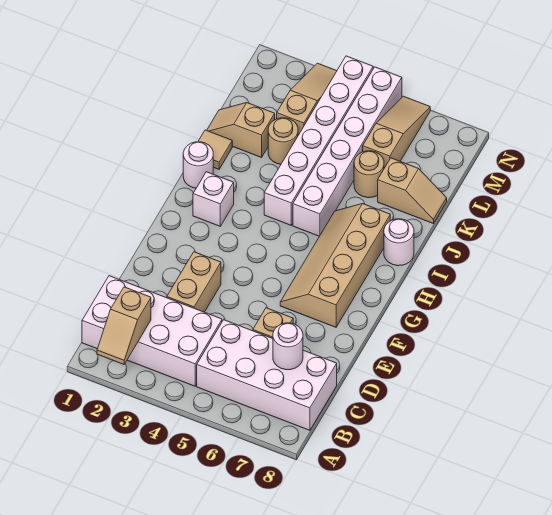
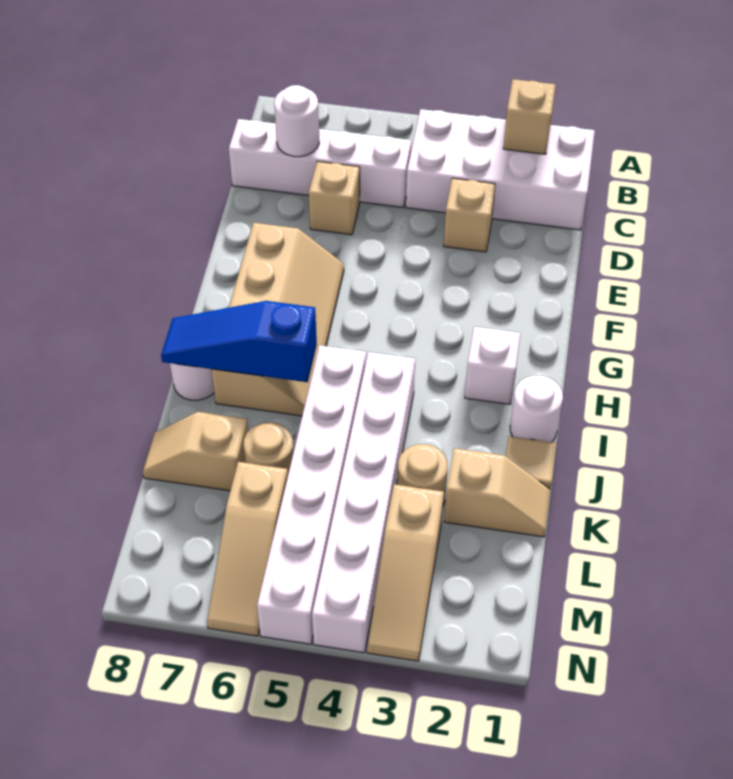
white 2x4 brick [197,320,337,430] -> white 1x4 brick [229,119,411,208]
tan 1x2 brick [167,252,221,312] -> tan 1x1 brick [444,178,495,252]
none -> blue 1x3 slope [161,301,317,382]

